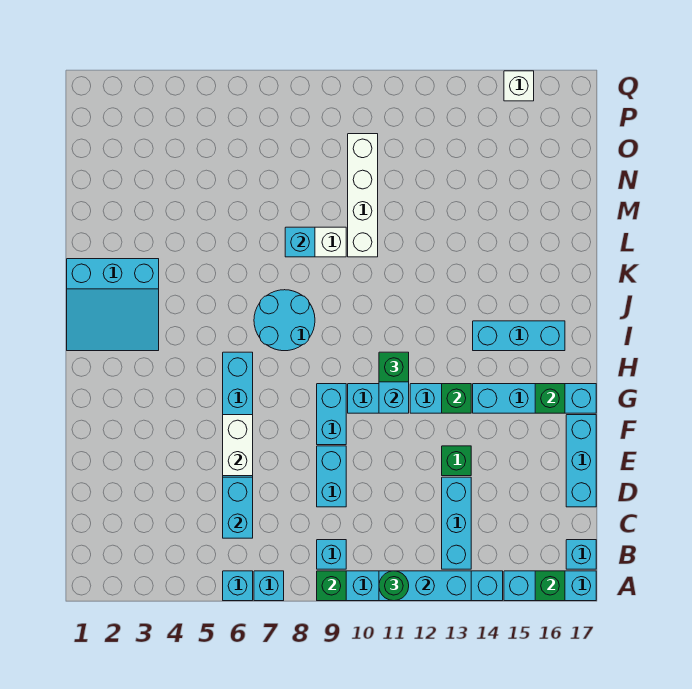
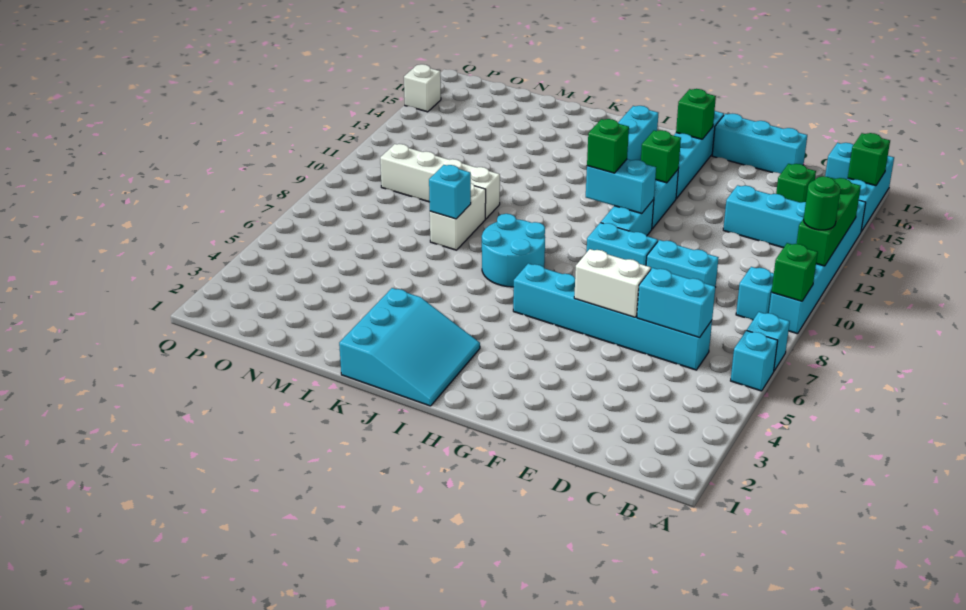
cyan 1x3 brick [379,571,471,601] -> green 1x3 brick [797,178,861,266]
green 1x1 brick [442,446,471,476] -> green 1x1 brick moved to [776,164,816,203]

